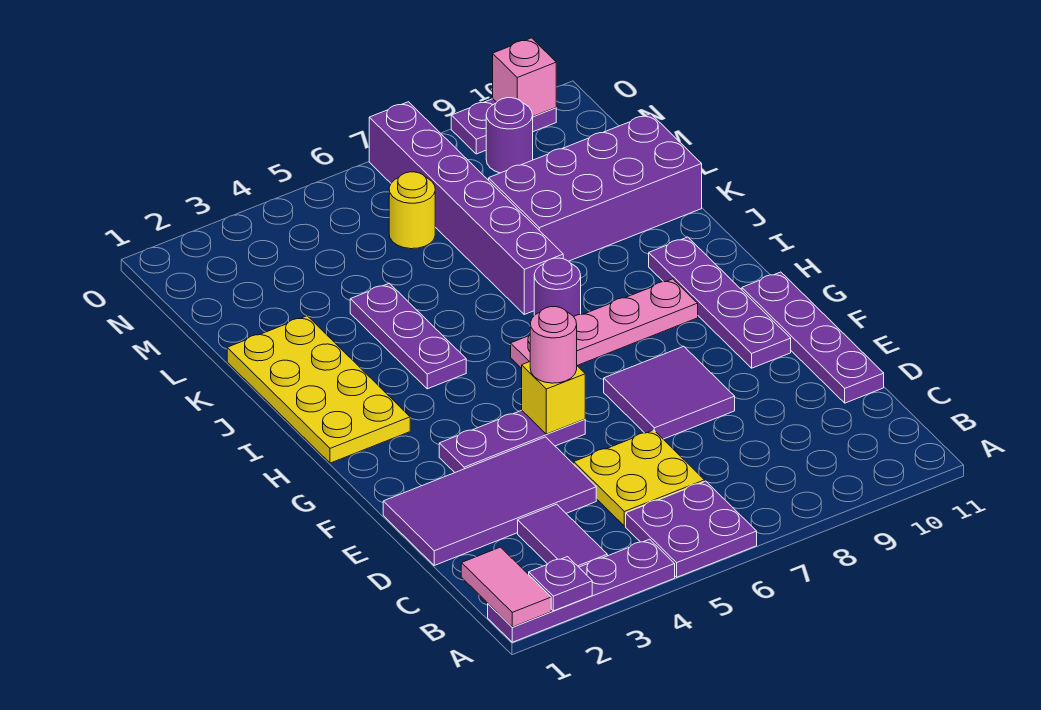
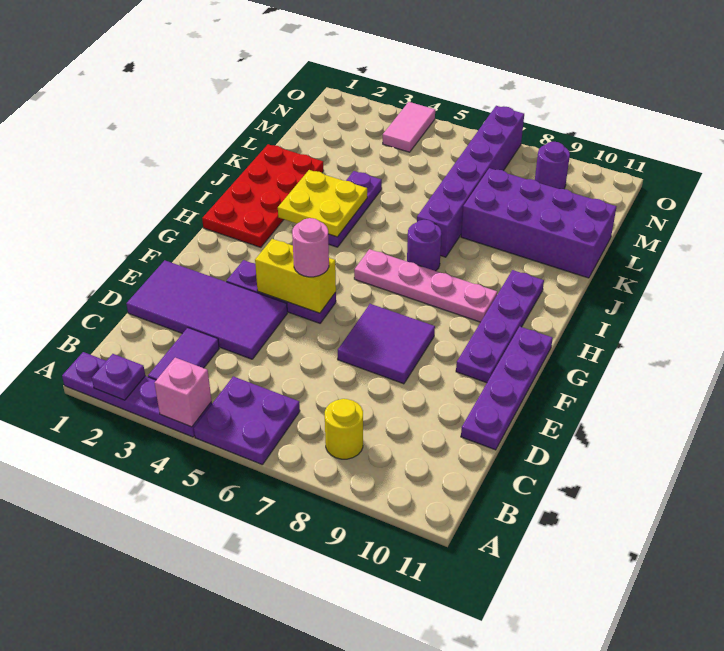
pink 1x2 tile [461,547,551,627] -> pink 1x2 tile moved to [383,102,435,152]
yellow 2x2 plate [574,430,705,526] -> yellow 2x2 plate moved to [278,170,367,237]
yellow 1x1 brick [522,362,585,434] -> yellow 1x2 brick [255,239,336,313]
yellow 2x4 plate [227,316,410,463] -> red 2x4 plate [202,144,324,247]
yellow 1x1 round brick [389,172,435,249] -> yellow 1x1 round brick moved to [325,399,363,459]
purple 1x2 plate [451,99,556,154] -> none
pink 1x1 brick [493,38,556,116] -> pink 1x1 brick moved to [155,358,212,427]

